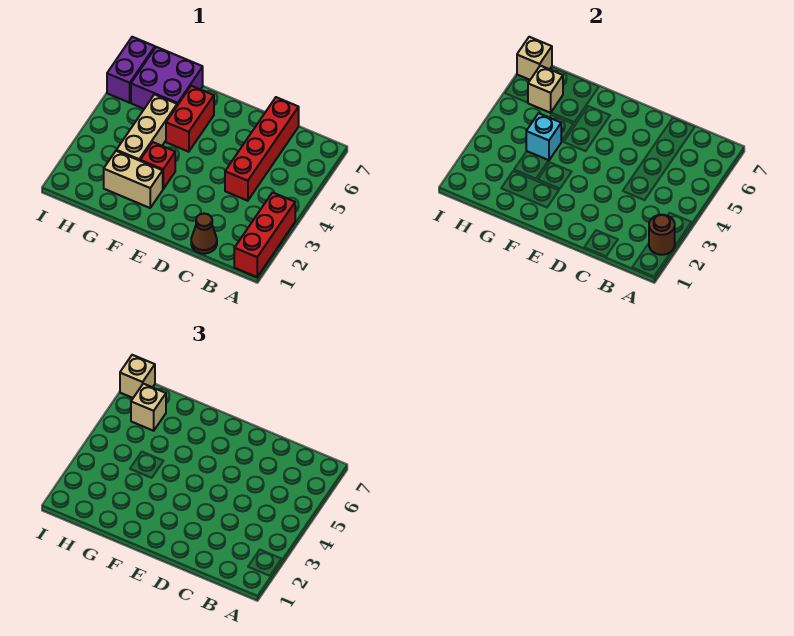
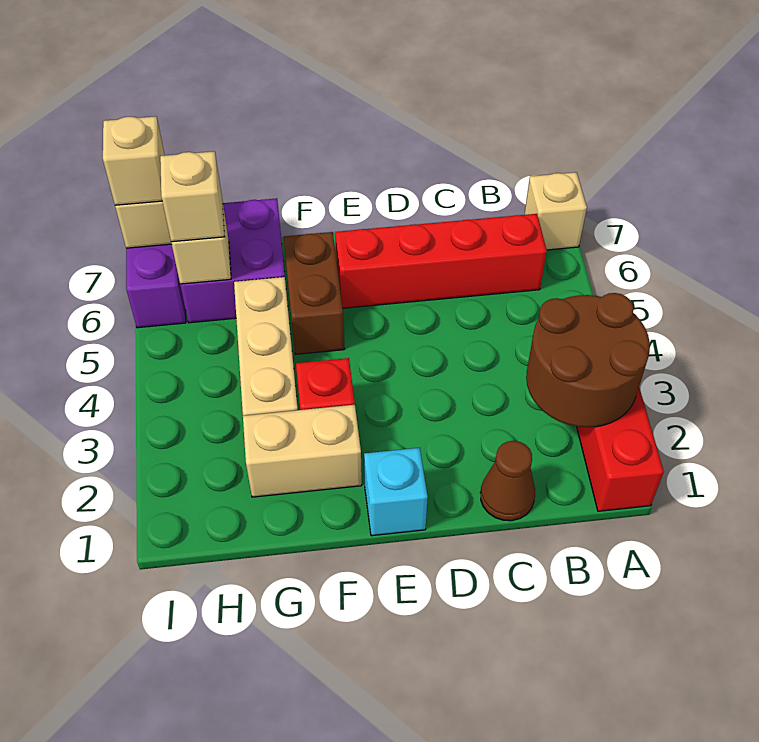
brown 1x1 round brick [649,215,675,255] -> brown 2x2 round brick [526,293,650,427]
none -> tan 1x1 brick [524,172,587,250]
red 1x4 brick [225,97,299,201] -> red 1x4 brick turned to [335,214,547,308]
red 1x2 brick [166,86,214,152] -> brown 1x2 brick [284,232,345,354]
cyan 1x1 brick [526,113,561,160] -> cyan 1x1 brick moved to [364,448,428,536]

